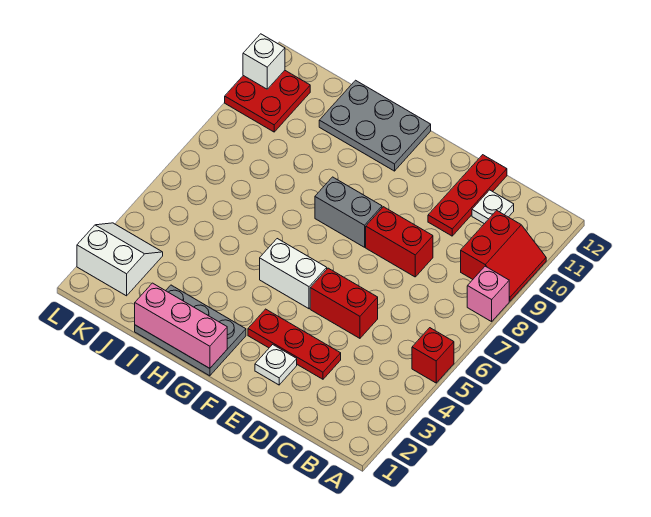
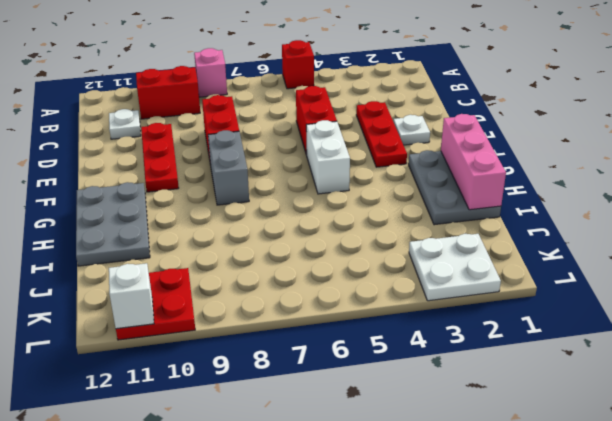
red 1x3 plate [428,155,507,236] -> red 1x3 plate turned to [141,123,179,192]
white 2x2 slope [77,223,163,296] -> white 2x2 plate [409,234,501,301]

